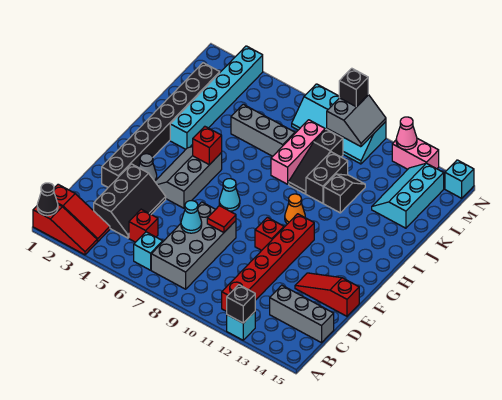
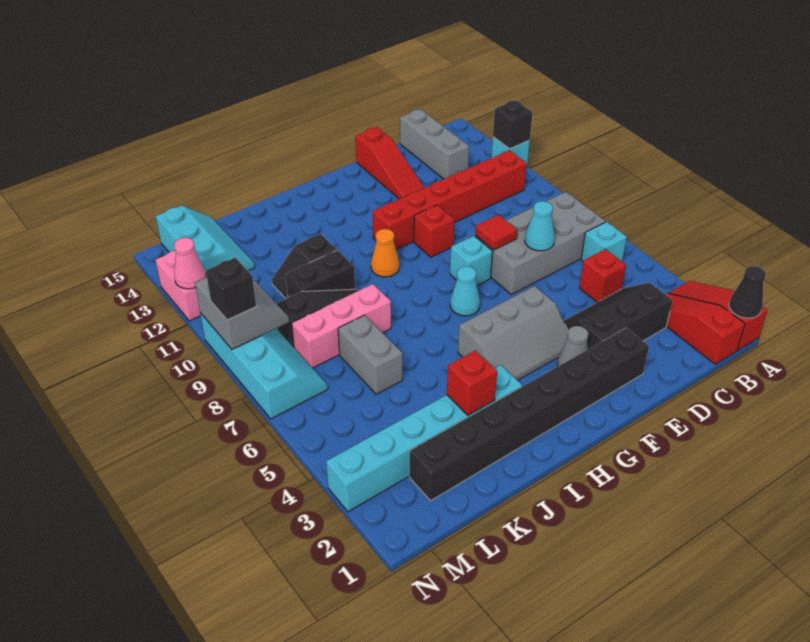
red 1x1 brick [193,126,222,165] -> red 1x1 brick moved to [447,351,497,415]
grey 1x3 brick [231,104,295,156] -> grey 1x2 brick [338,315,403,394]
cyan 2x3 slope [372,163,444,228] -> cyan 2x3 slope turned to [156,206,255,275]
grey 2x2 slope [327,95,386,147] -> grey 2x2 slope turned to [195,278,289,349]
cyan 1x1 brick [445,160,474,198] -> cyan 1x1 brick moved to [450,236,493,285]

